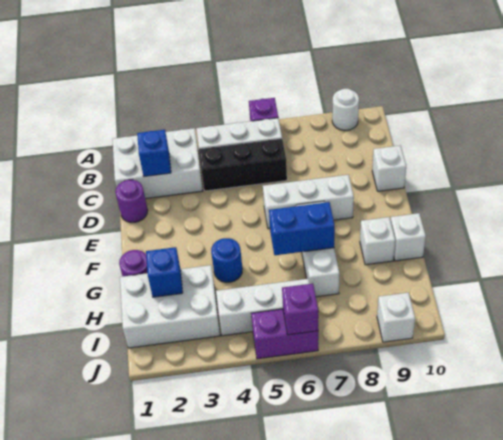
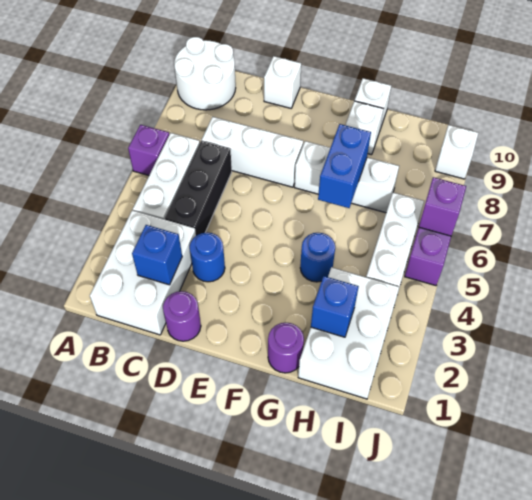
white 1x1 round brick [332,89,359,130] -> white 2x2 round brick [174,37,236,110]
none -> blue 1x1 round brick [190,232,225,282]
white 1x3 brick [263,175,354,229] -> white 1x3 brick turned to [202,117,303,187]

